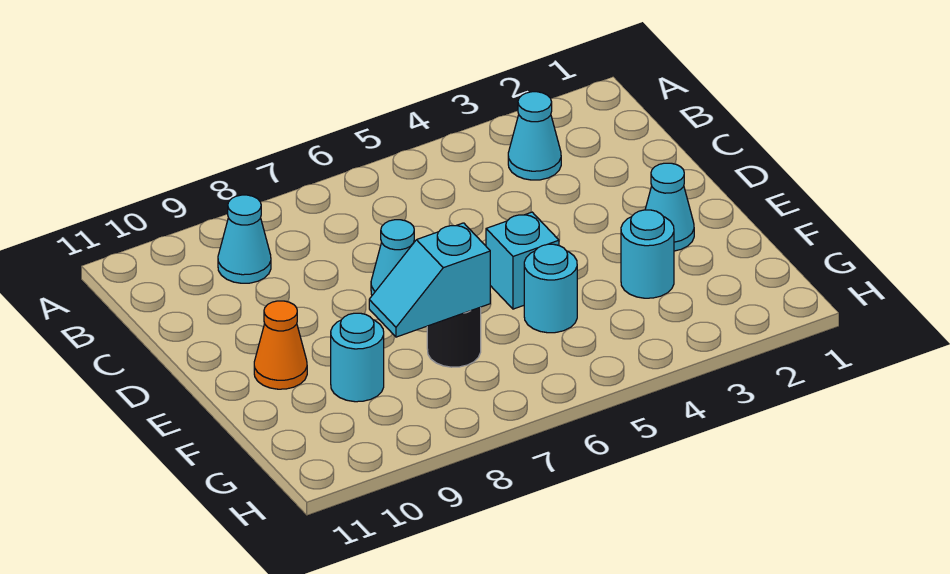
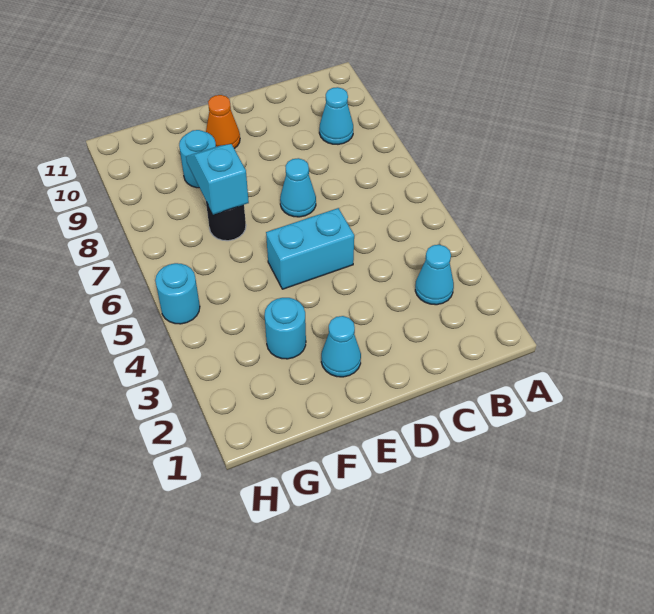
cyan 1x1 brick [486,212,559,309] -> cyan 1x2 brick [266,208,354,289]
cyan 1x1 round brick [524,244,577,333] -> cyan 1x1 round brick moved to [155,263,200,324]

